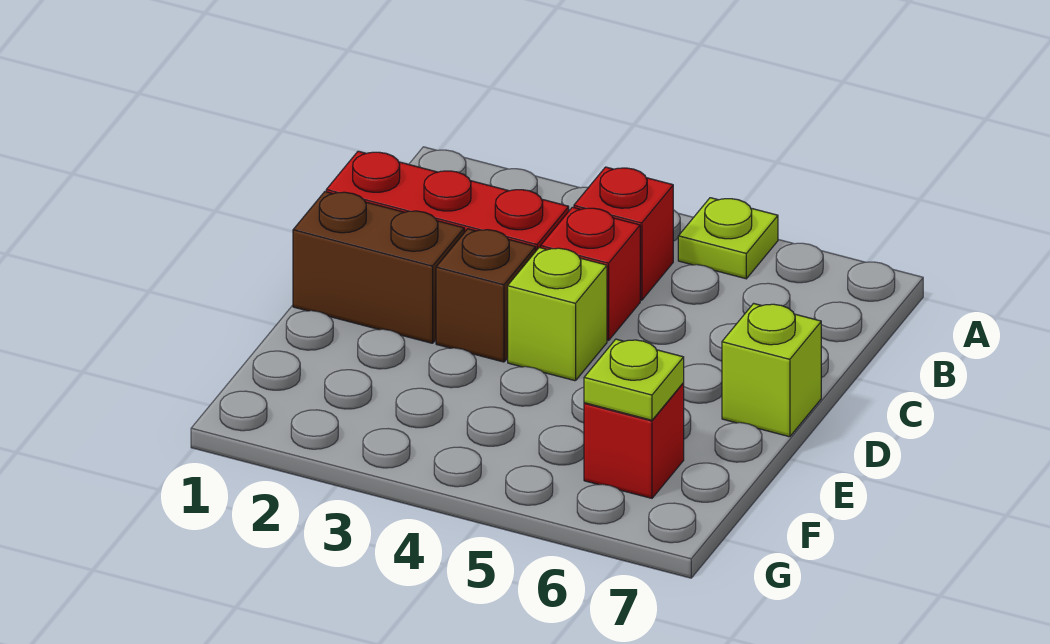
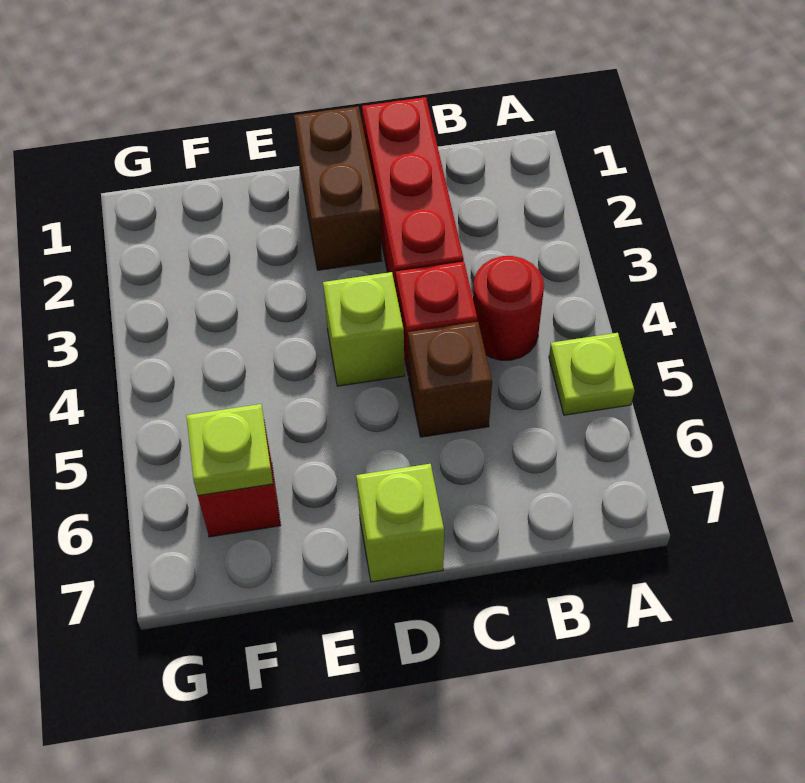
red 1x1 brick [574,167,673,300] -> red 1x1 round brick [473,256,544,360]
brown 1x1 brick [436,229,536,362] -> brown 1x1 brick moved to [408,322,492,437]

